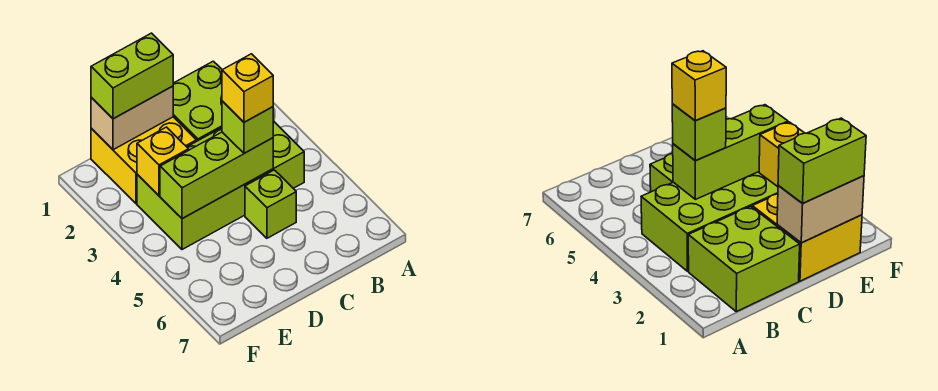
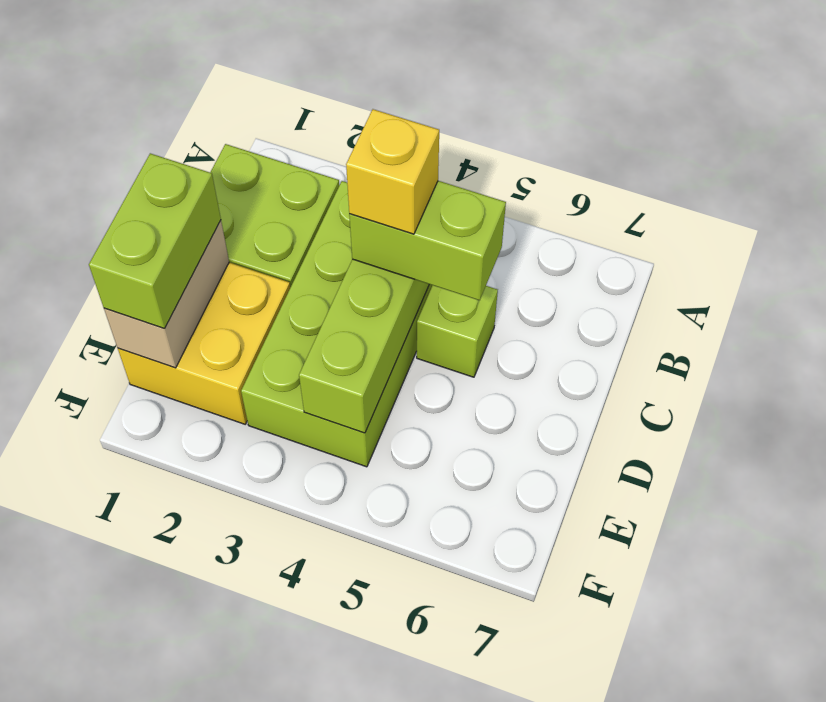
lime 1x1 brick [222,101,273,153] -> lime 1x2 brick [349,181,506,300]
yellow 1x1 brick [137,127,188,196] -> none

